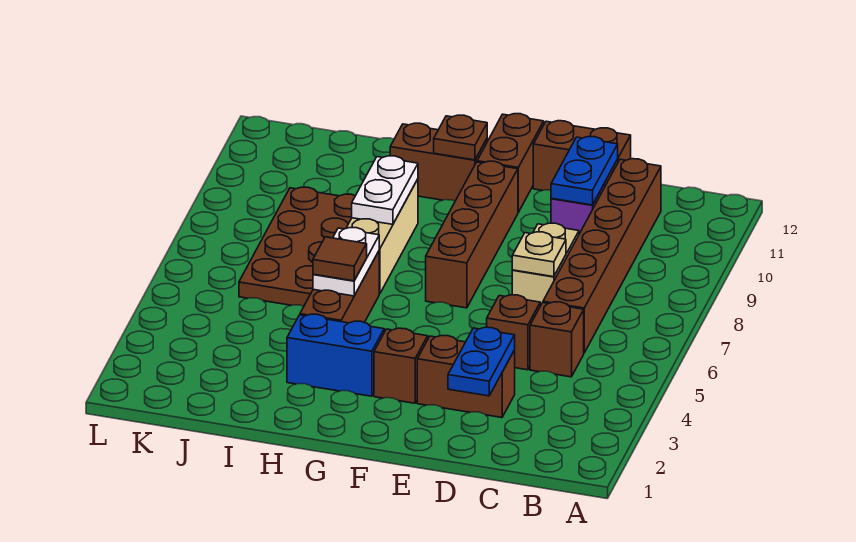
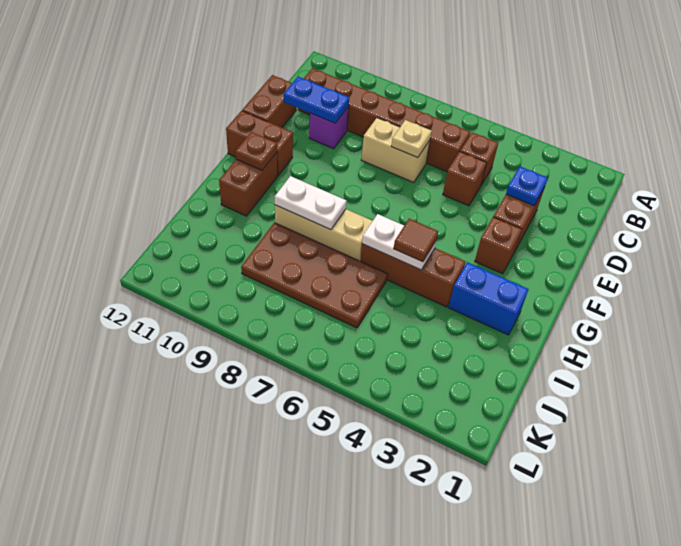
blue 1x2 plate [448,327,515,396] -> blue 1x1 plate [506,166,548,206]
brown 1x4 brick [426,161,518,308] -> none
blue 1x2 brick [287,314,384,396] -> blue 1x2 brick turned to [448,262,529,335]

